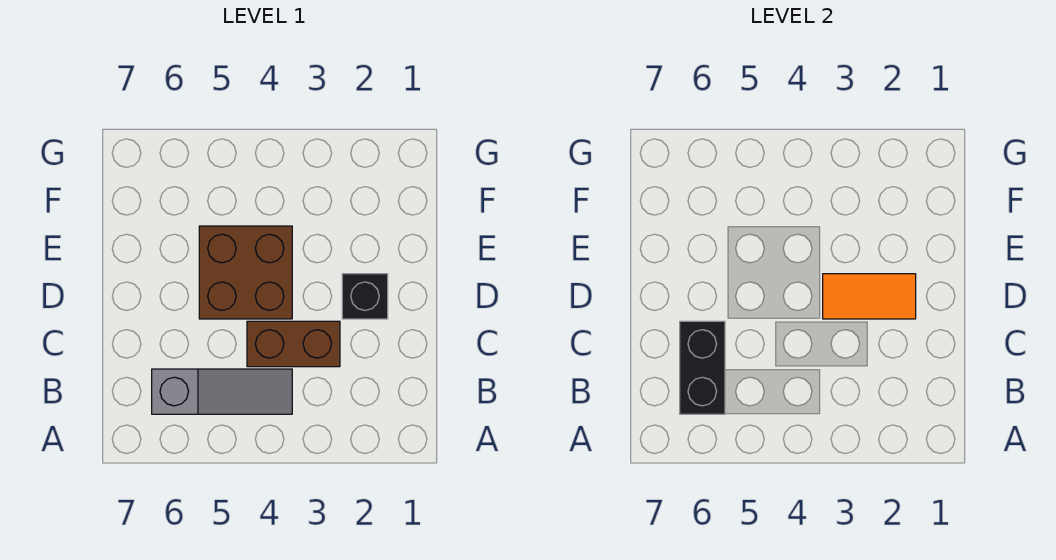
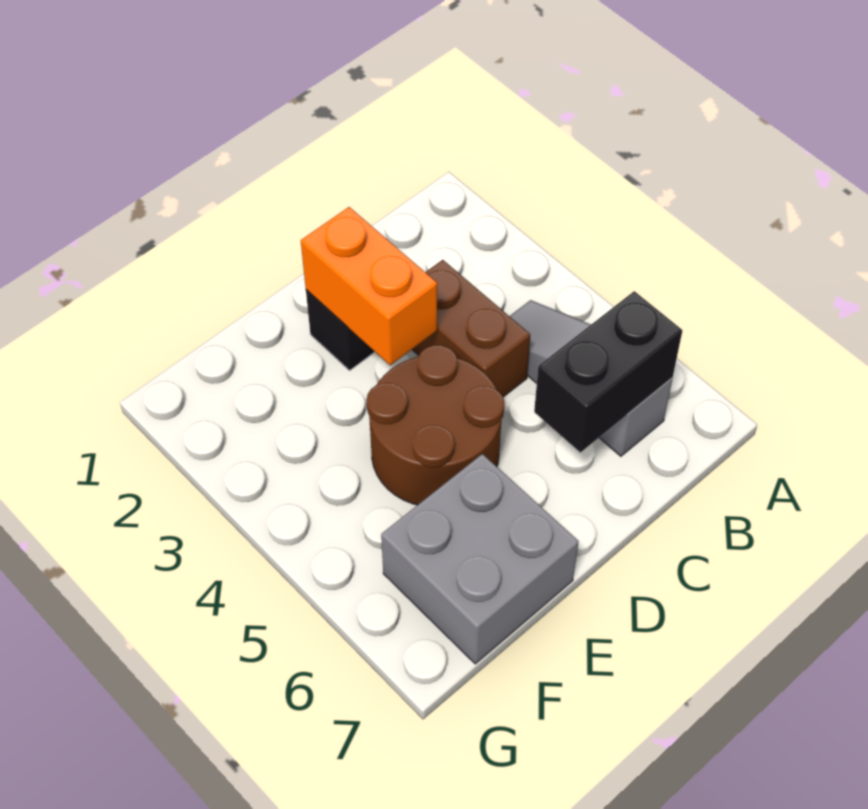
orange 1x2 tile [823,274,916,319] -> orange 1x2 brick [301,207,437,365]
brown 2x2 brick [199,226,292,319] -> brown 2x2 round brick [367,345,504,505]
none -> grey 2x2 brick [381,454,578,664]

